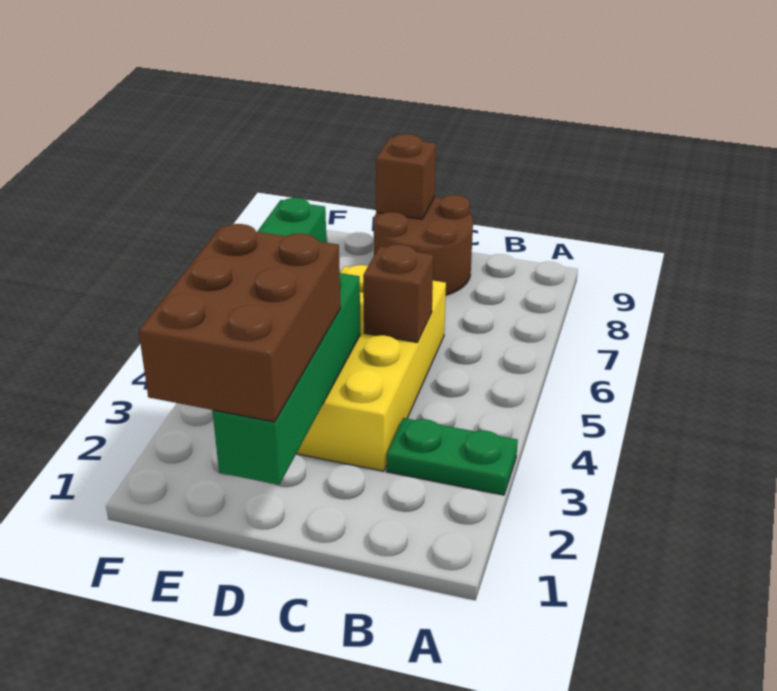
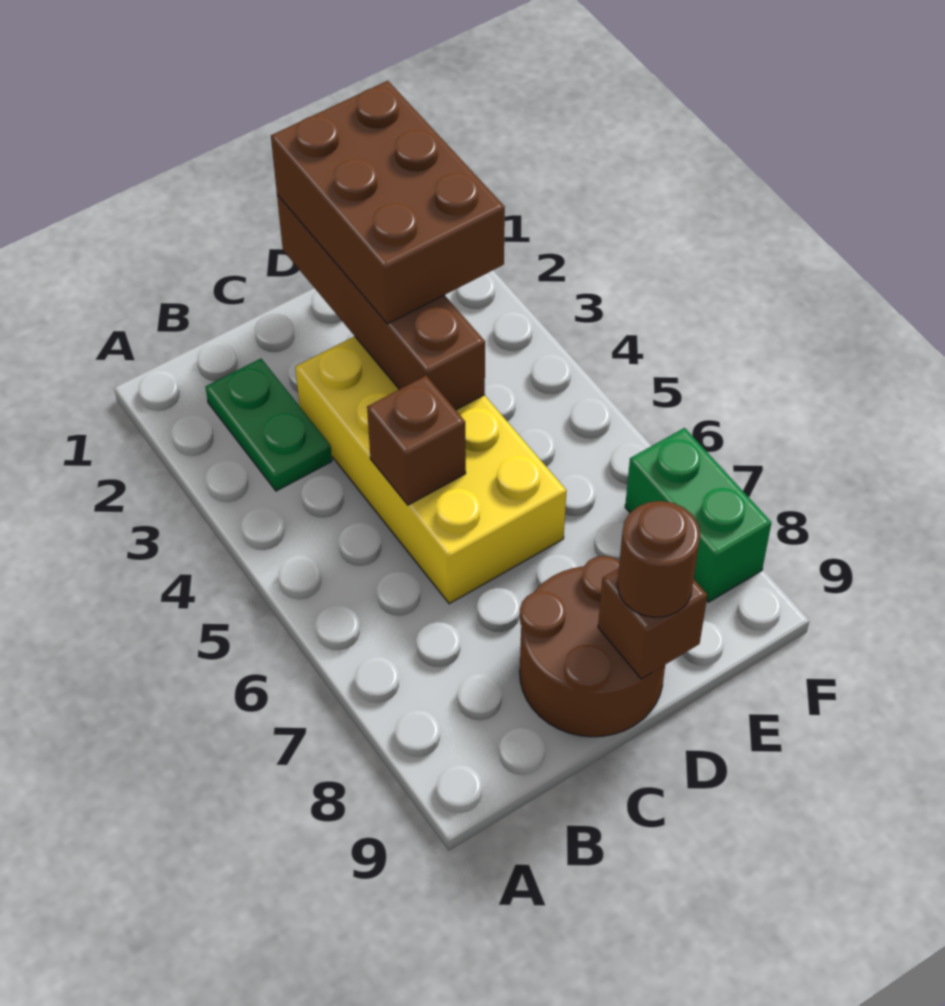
green 1x2 plate [387,418,518,495] -> green 1x2 plate turned to [206,359,332,491]
green 1x4 brick [213,273,360,485] -> brown 1x4 brick [277,195,485,410]
none -> brown 1x1 round brick [617,501,700,617]

